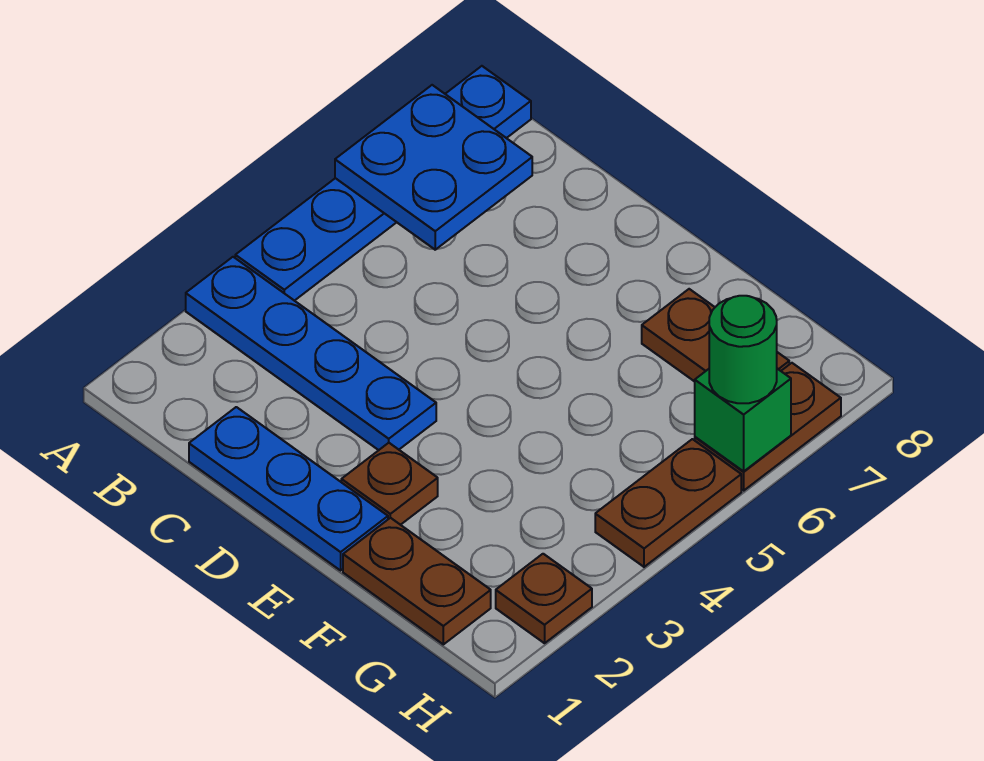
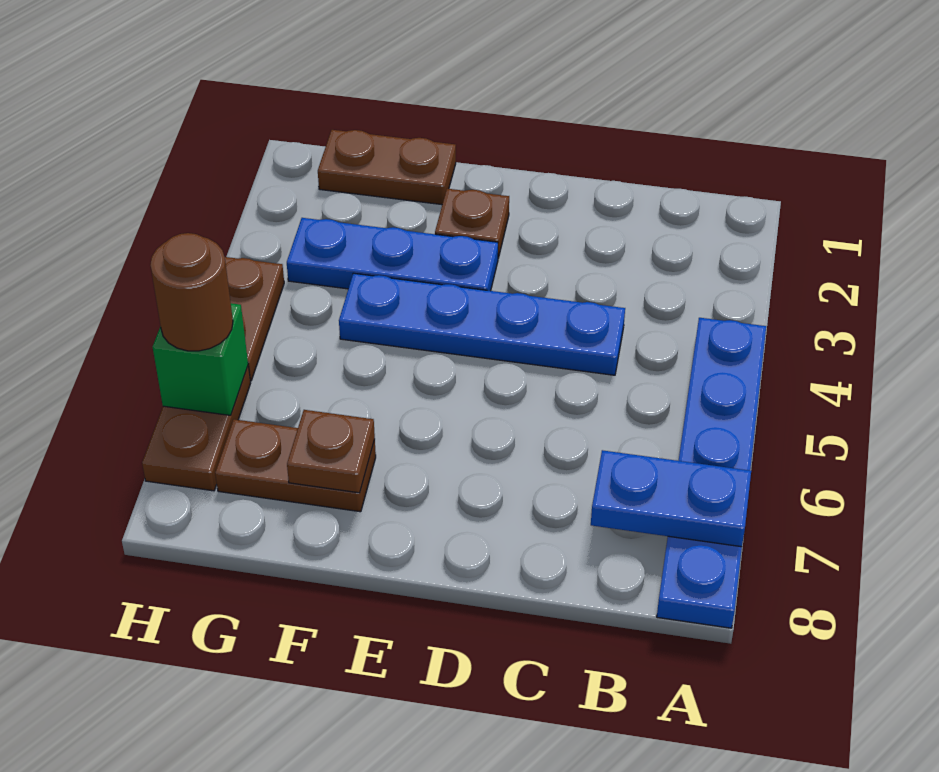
blue 1x4 plate [186,257,436,450] -> blue 1x4 plate moved to [339,273,625,375]
blue 2x2 plate [335,85,532,250] -> blue 1x2 plate [591,450,751,547]
blue 1x3 plate [189,407,388,570] -> blue 1x3 plate moved to [287,218,498,291]
brown 1x1 plate [496,554,592,643] -> brown 1x1 plate moved to [287,410,375,493]
green 1x1 round brick [709,296,777,403] -> brown 1x1 round brick [150,233,233,351]

